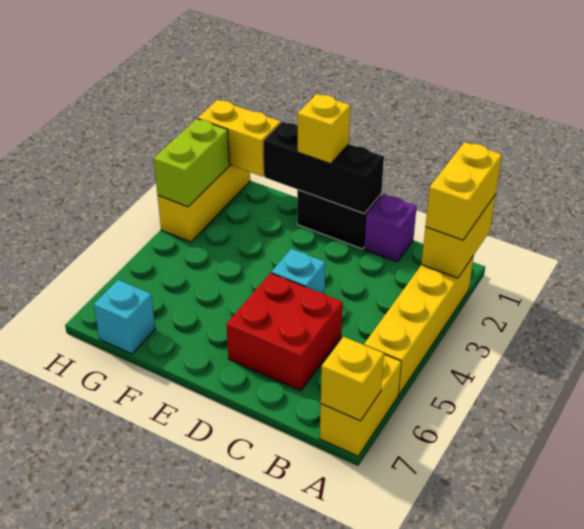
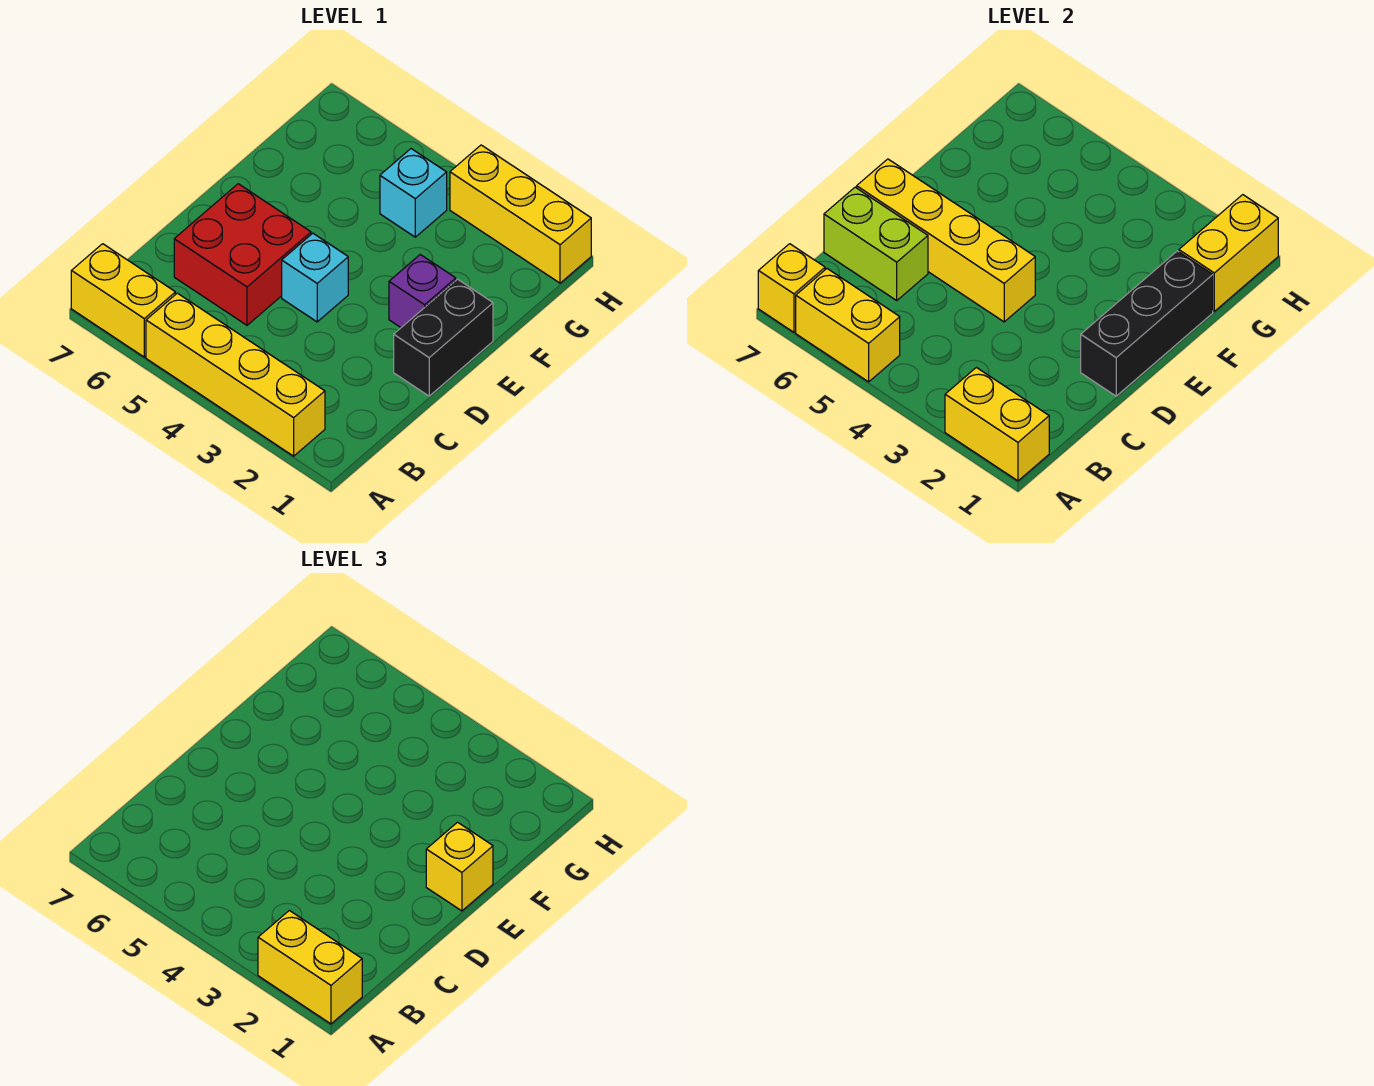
none -> yellow 1x2 brick [796,269,900,382]
purple 1x1 brick [364,194,417,262] -> purple 1x1 brick moved to [389,255,456,327]
none -> yellow 1x4 brick [857,159,1035,322]
cyan 1x1 brick [94,280,155,354] -> cyan 1x1 brick moved to [380,149,447,237]
lime 1x2 brick [154,119,229,207] -> lime 1x2 brick moved to [824,187,928,300]

